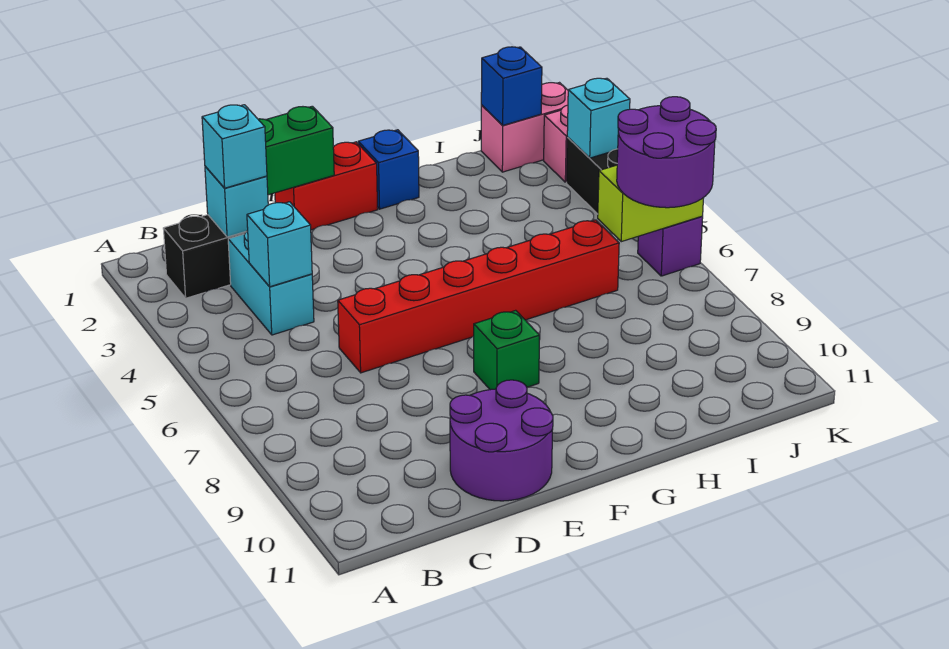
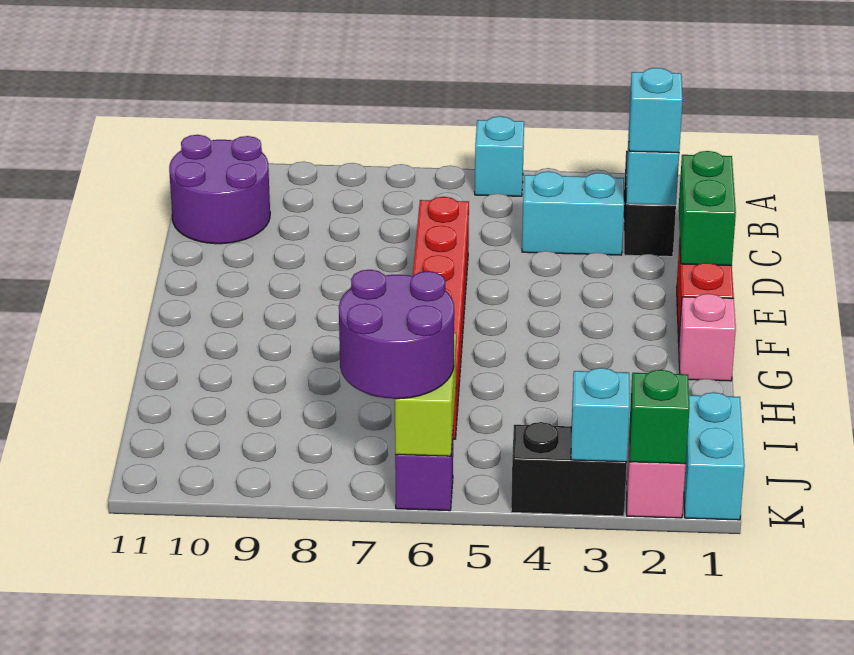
cyan 1x1 brick [247,202,312,287] -> cyan 1x1 brick moved to [475,116,524,196]
purple 2x2 round brick [450,380,553,501] -> purple 2x2 round brick moved to [169,135,270,244]
green 1x1 brick [474,310,539,390] -> green 1x1 brick moved to [629,370,689,464]
blue 1x1 brick [358,130,419,209] -> pink 1x1 brick [679,294,736,381]
pink 1x2 brick [481,83,568,172] -> cyan 1x2 brick [684,392,745,520]
blue 1x1 brick [481,47,542,125] -> none

